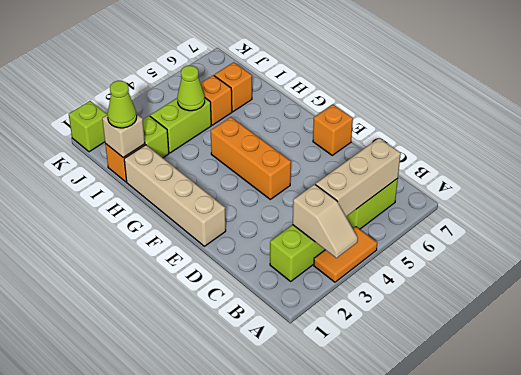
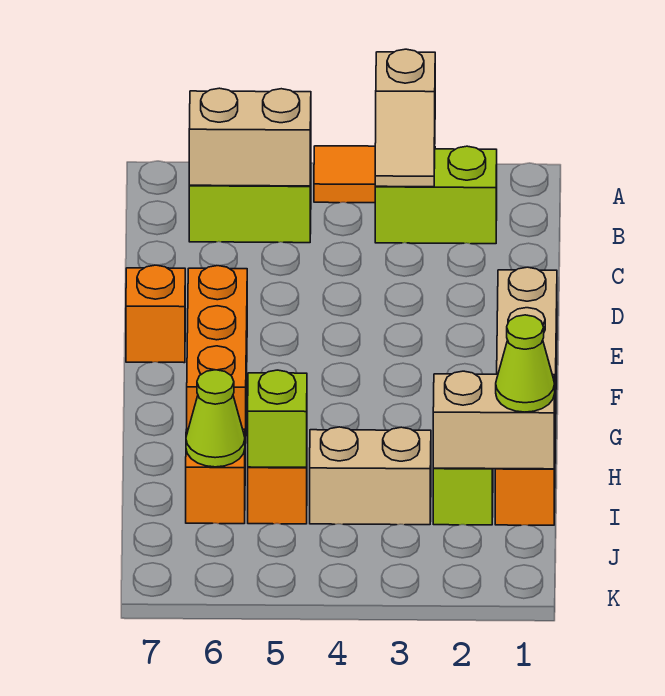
tan 1x2 slope [293,184,358,258] -> tan 1x2 slope turned to [375,49,435,187]
tan 1x3 brick [316,138,401,216] -> tan 1x2 brick [189,88,311,186]
orange 1x3 brick [211,117,291,199] -> orange 1x3 brick moved to [187,266,247,443]
tan 1x1 brick [102,114,145,157] -> tan 1x2 brick [433,371,555,469]
lime 1x2 brick [150,98,211,153] -> tan 1x2 brick [310,427,431,525]
lime 1x1 cone [177,66,205,111] -> lime 1x1 cone moved to [186,370,245,467]
lime 1x1 brick [69,101,107,152] -> lime 1x1 brick moved to [248,370,307,467]

